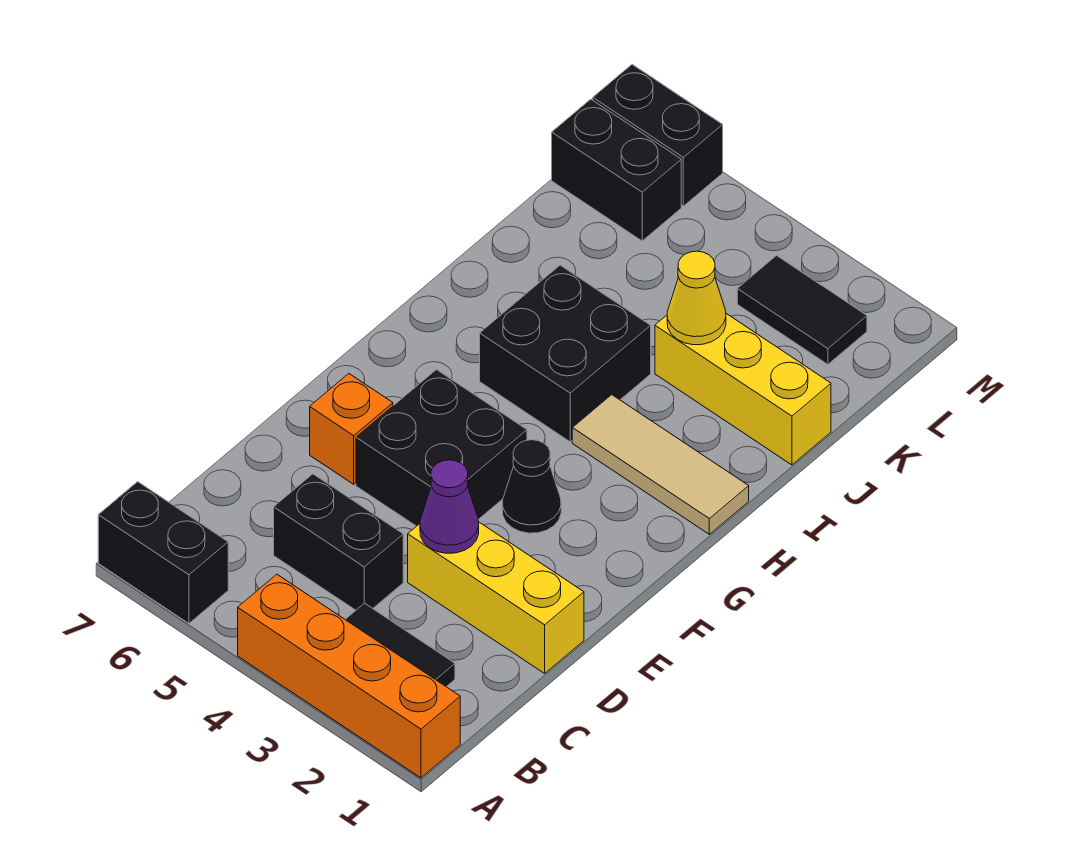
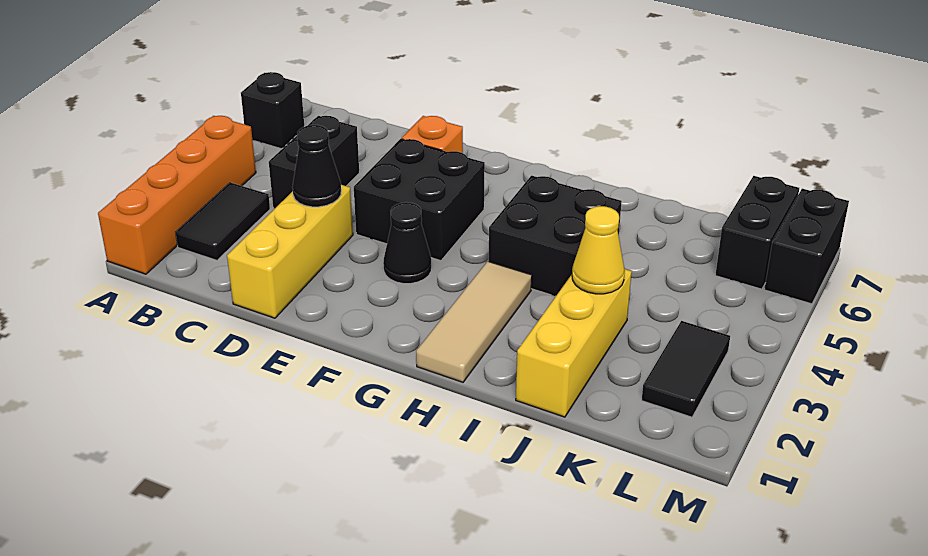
black 1x2 brick [98,482,228,623] -> black 1x1 brick [241,72,304,149]
purple 1x1 cone [420,460,479,553] -> black 1x1 cone [293,125,341,207]

